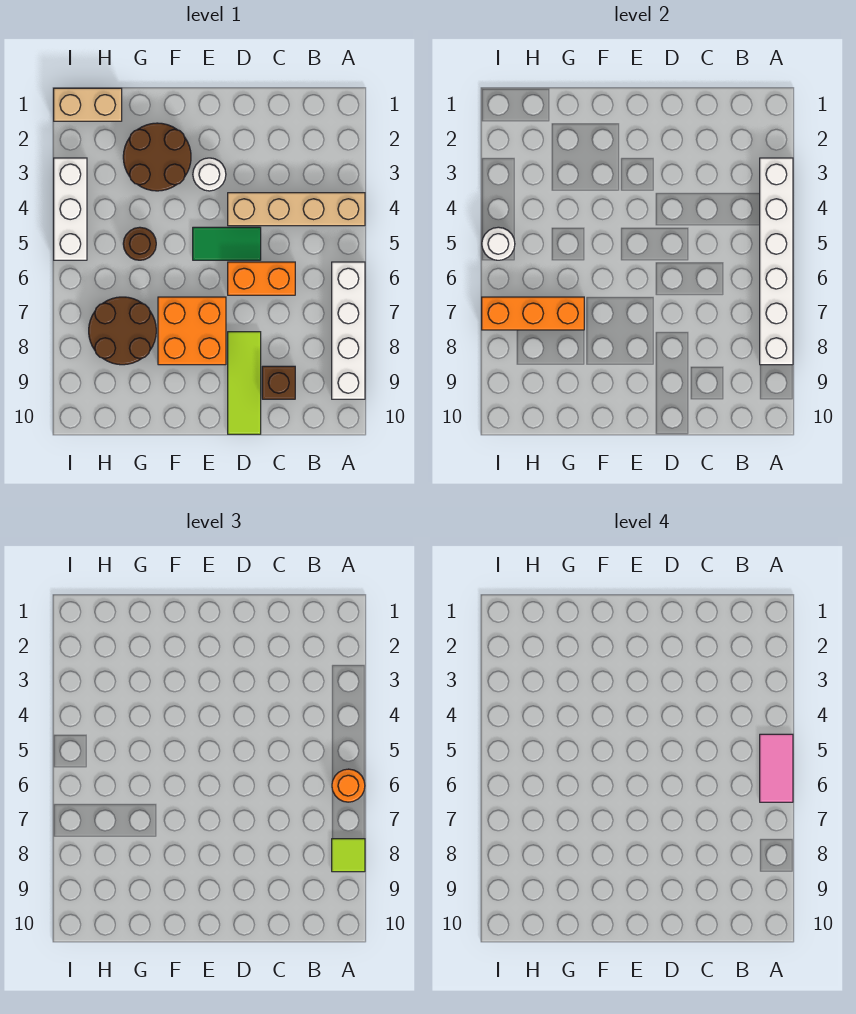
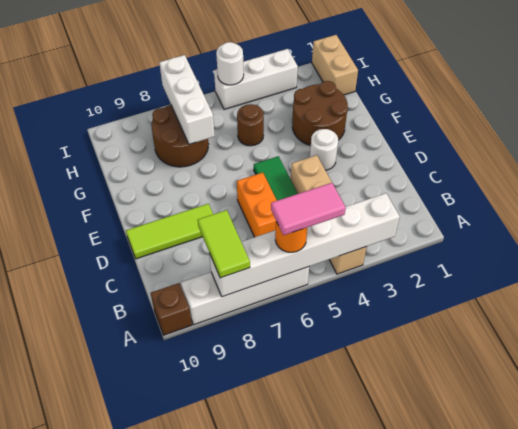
lime 1x1 tile [332,839,365,872] -> lime 1x2 tile [198,210,250,278]
brown 1x1 brick [262,366,295,399] -> brown 1x1 brick moved to [151,283,192,335]
orange 2x2 brick [158,297,226,365] -> none
orange 1x3 brick [482,297,584,330] -> white 1x3 brick [159,55,215,144]

